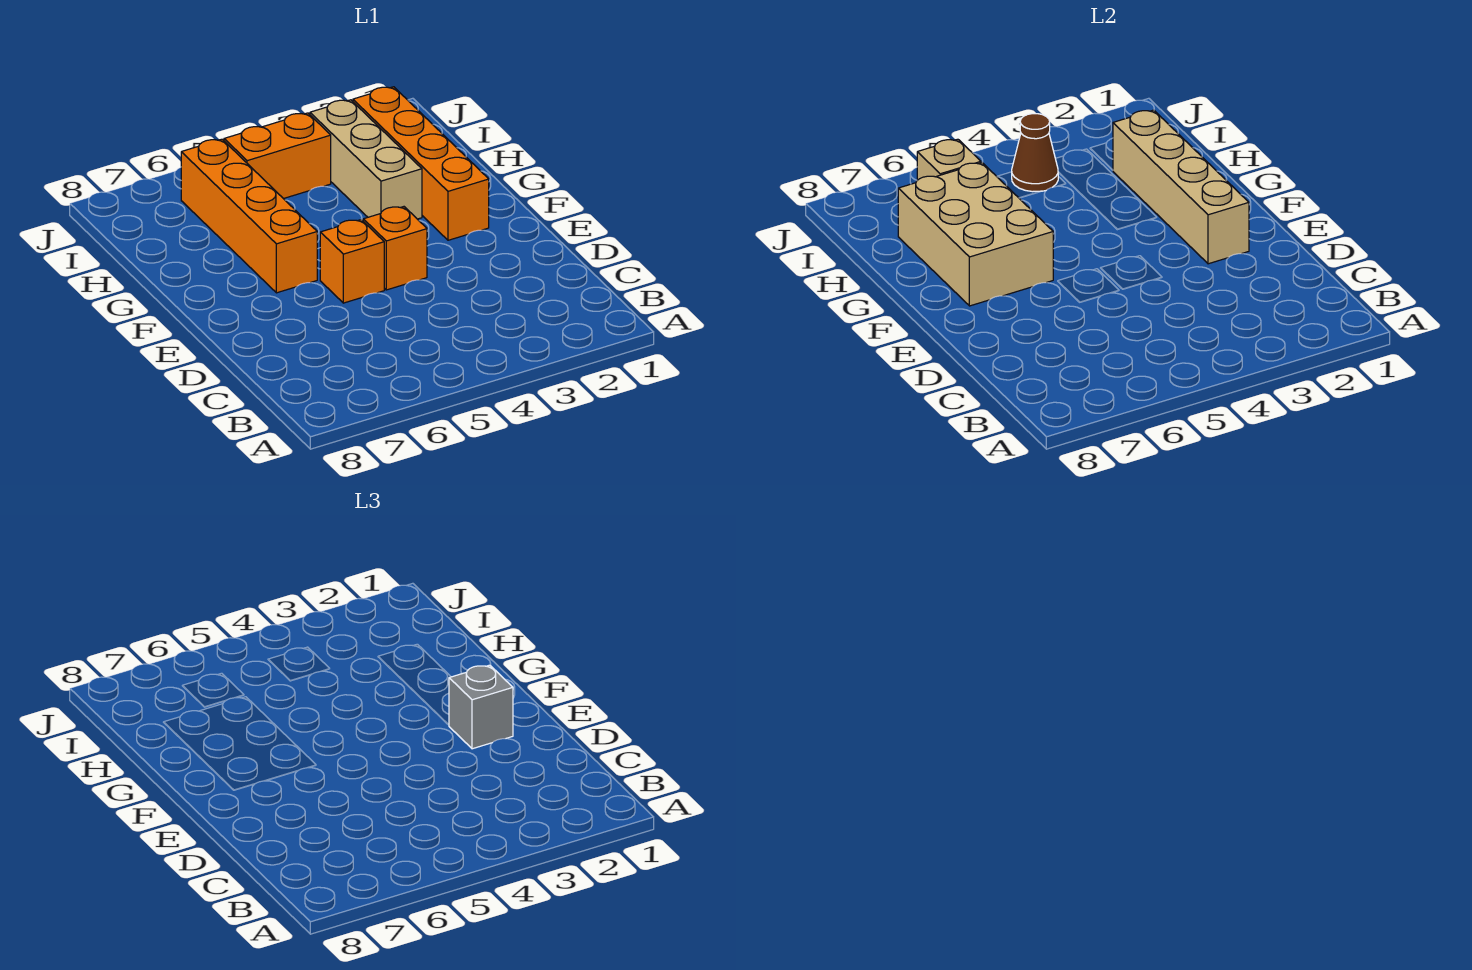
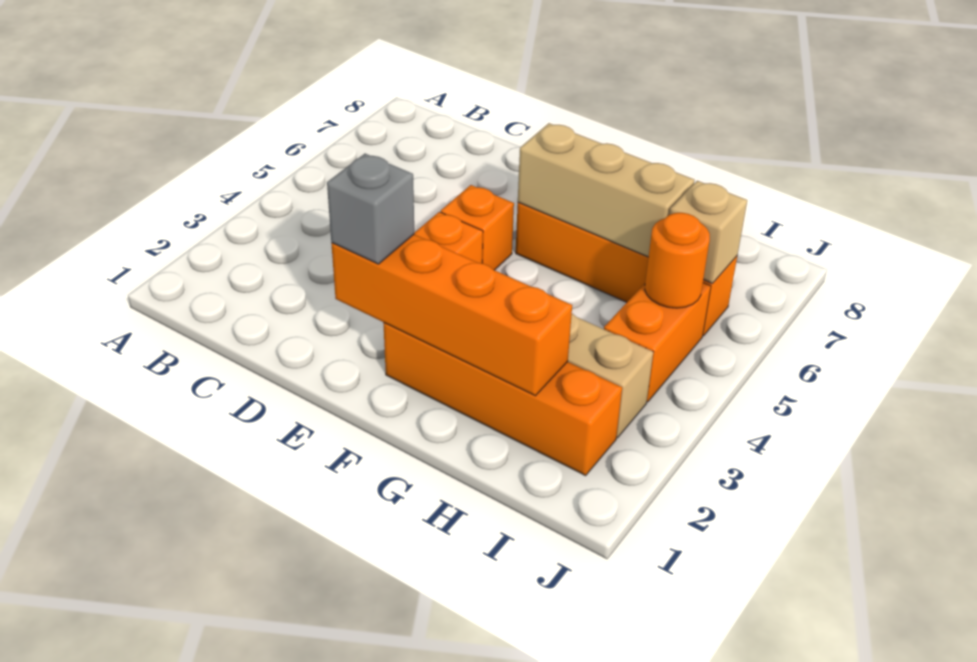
tan 1x4 brick [1113,110,1249,264] -> orange 1x4 brick [331,234,572,396]
tan 2x3 brick [898,163,1053,306] -> tan 1x3 brick [518,123,695,257]
brown 1x1 cone [1012,114,1058,192] -> none
none -> orange 1x1 round brick [645,213,710,308]

